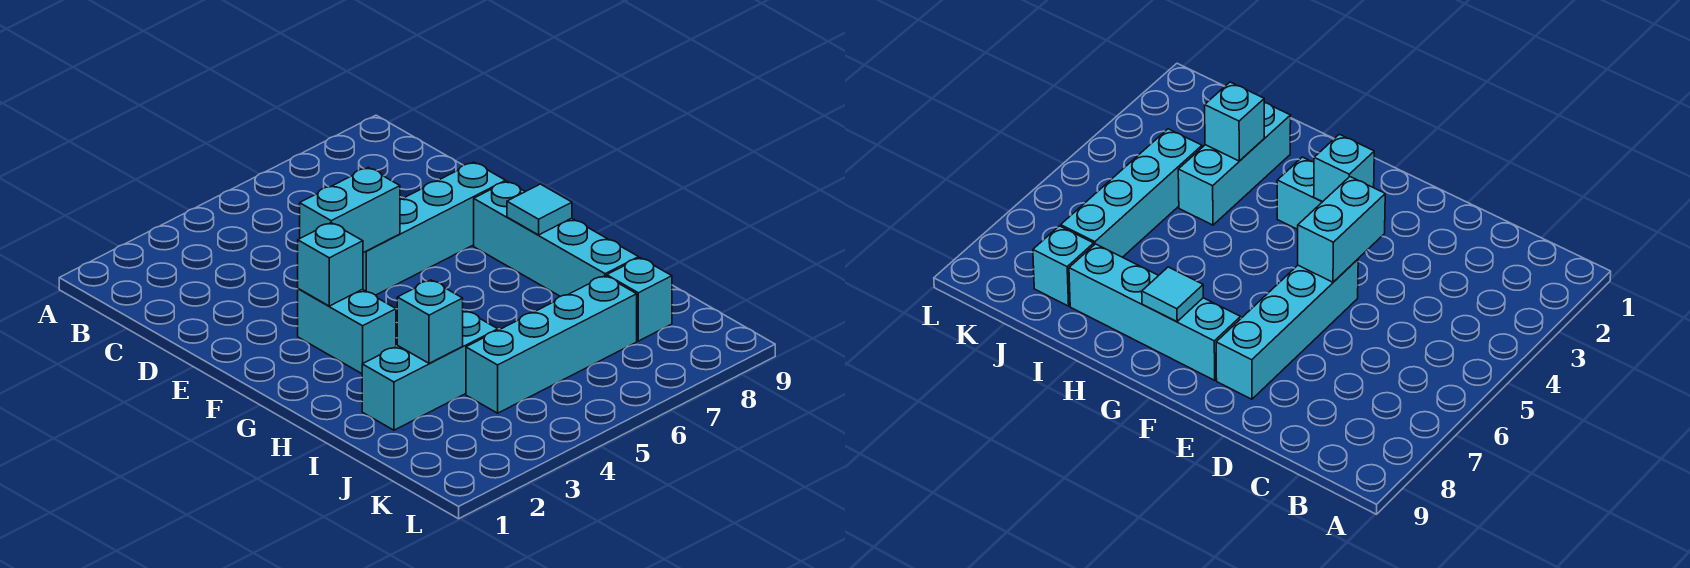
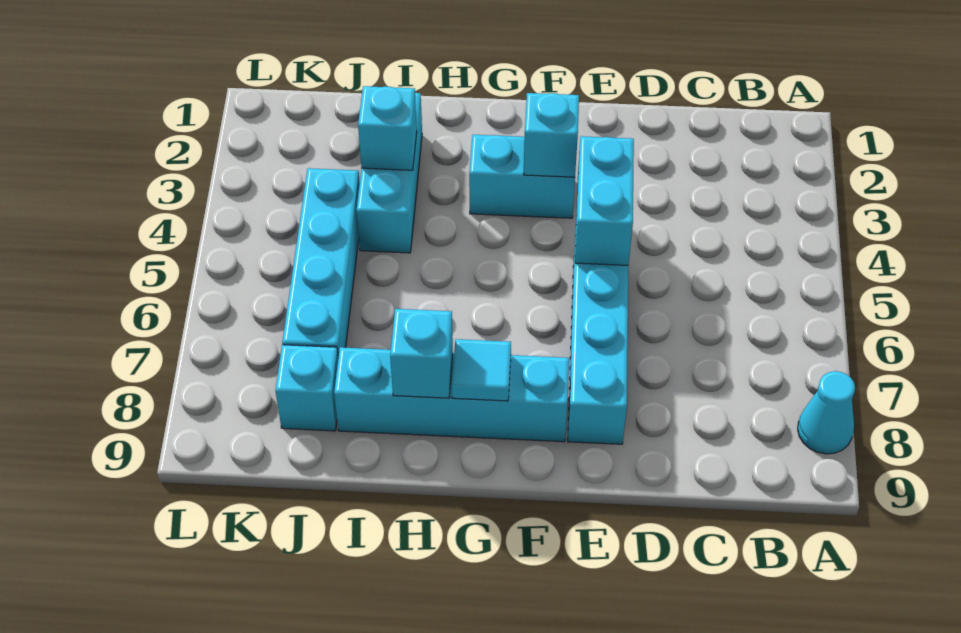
none -> cyan 1x1 cone [798,371,855,454]
none -> cyan 1x1 brick [390,309,453,398]

